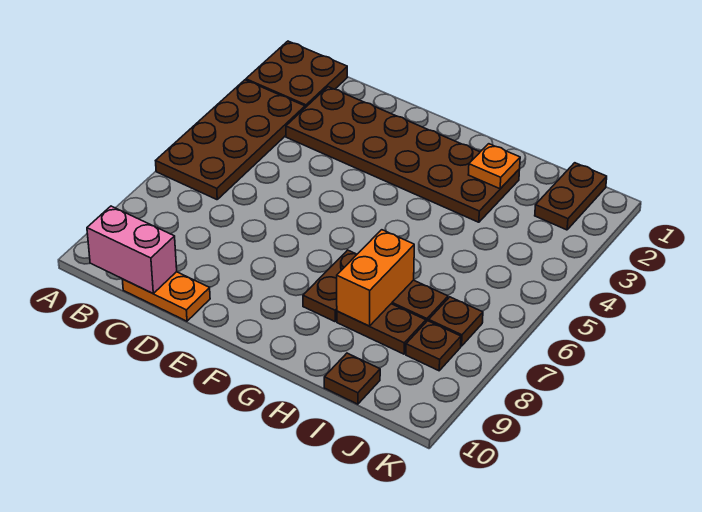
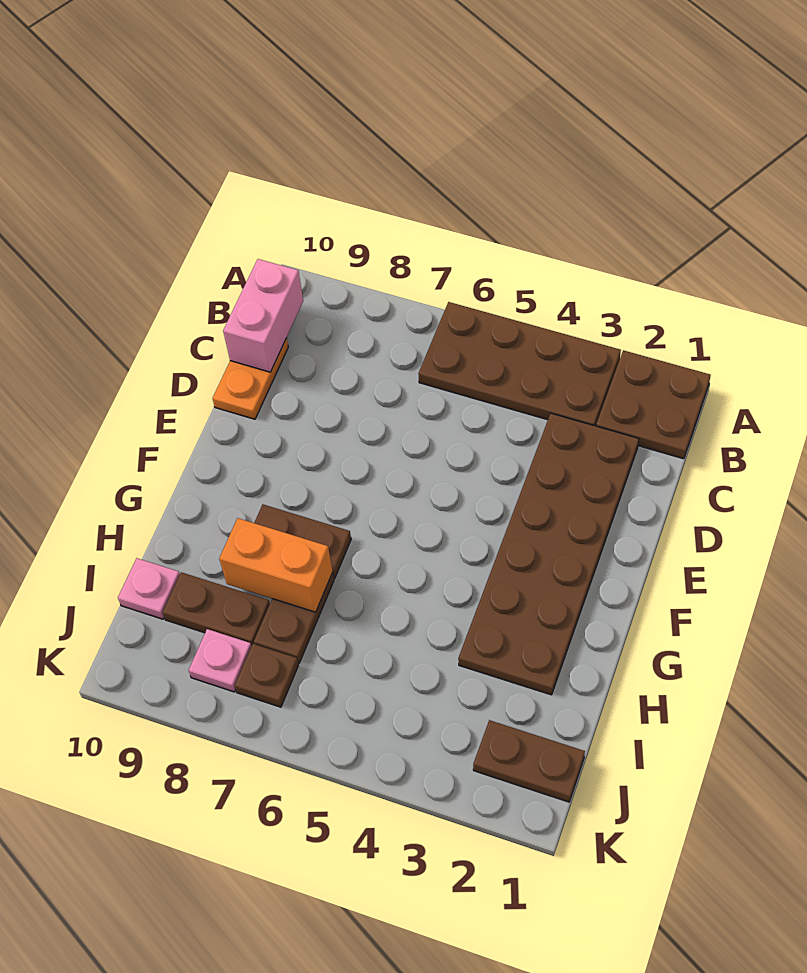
orange 1x1 plate [468,144,520,189] -> none
brown 1x2 plate [337,304,426,354] -> brown 1x2 plate turned to [163,572,270,646]
brown 1x1 plate [324,353,380,404] -> pink 1x1 plate [118,558,180,619]
brown 1x1 plate [406,321,461,371] -> pink 1x1 plate [189,629,251,692]

